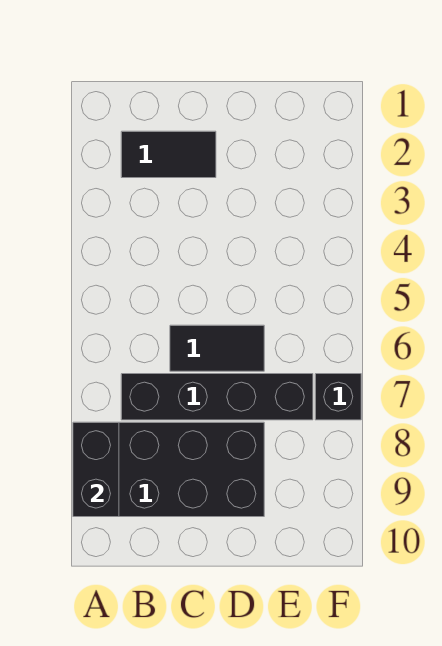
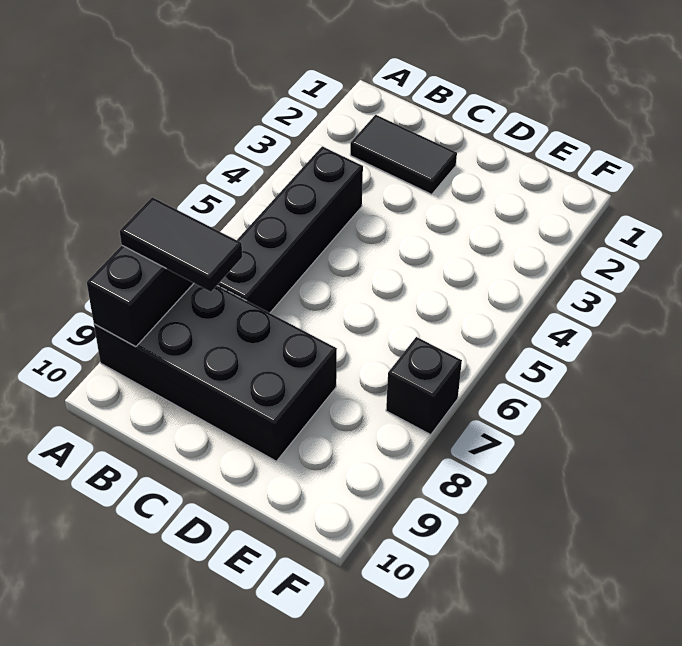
black 1x4 brick [121,374,313,420] -> black 1x4 brick turned to [217,146,363,313]
black 1x2 tile [170,325,264,371] -> black 1x2 tile moved to [120,197,242,292]

